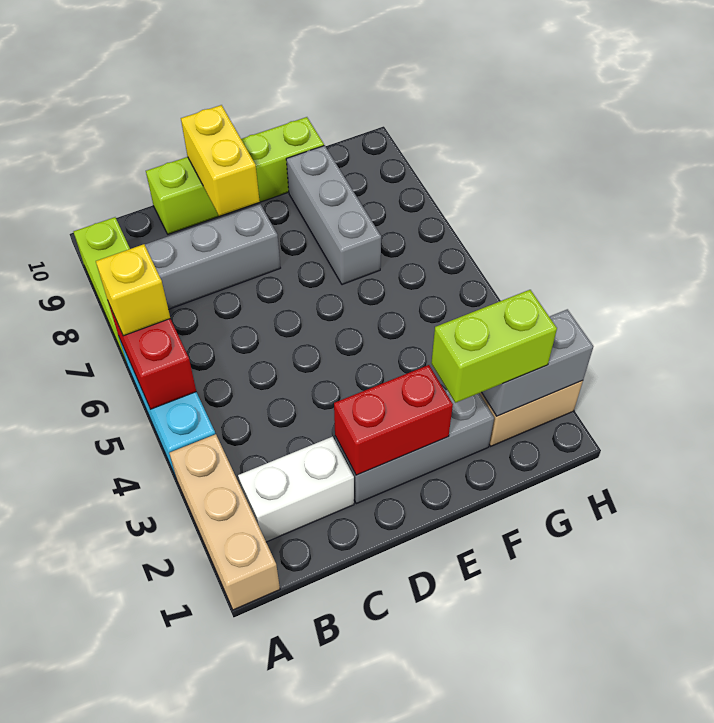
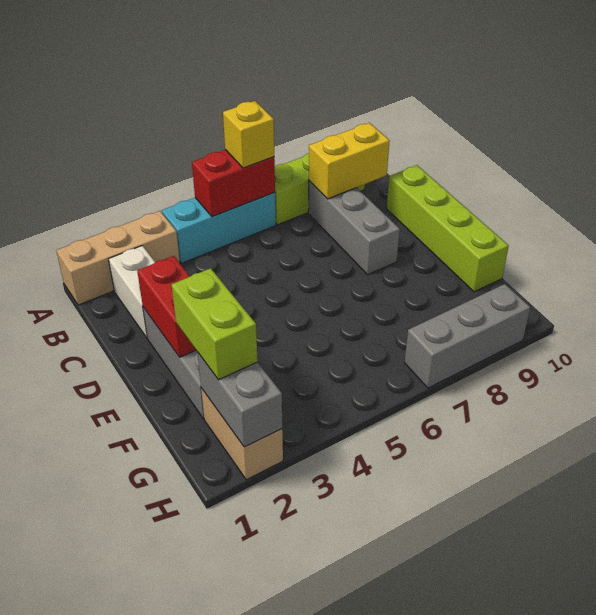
yellow 1x2 brick [181,105,260,216] -> yellow 1x2 brick moved to [309,123,390,199]
grey 1x3 brick [286,146,381,285] -> grey 1x3 brick moved to [404,284,530,388]

